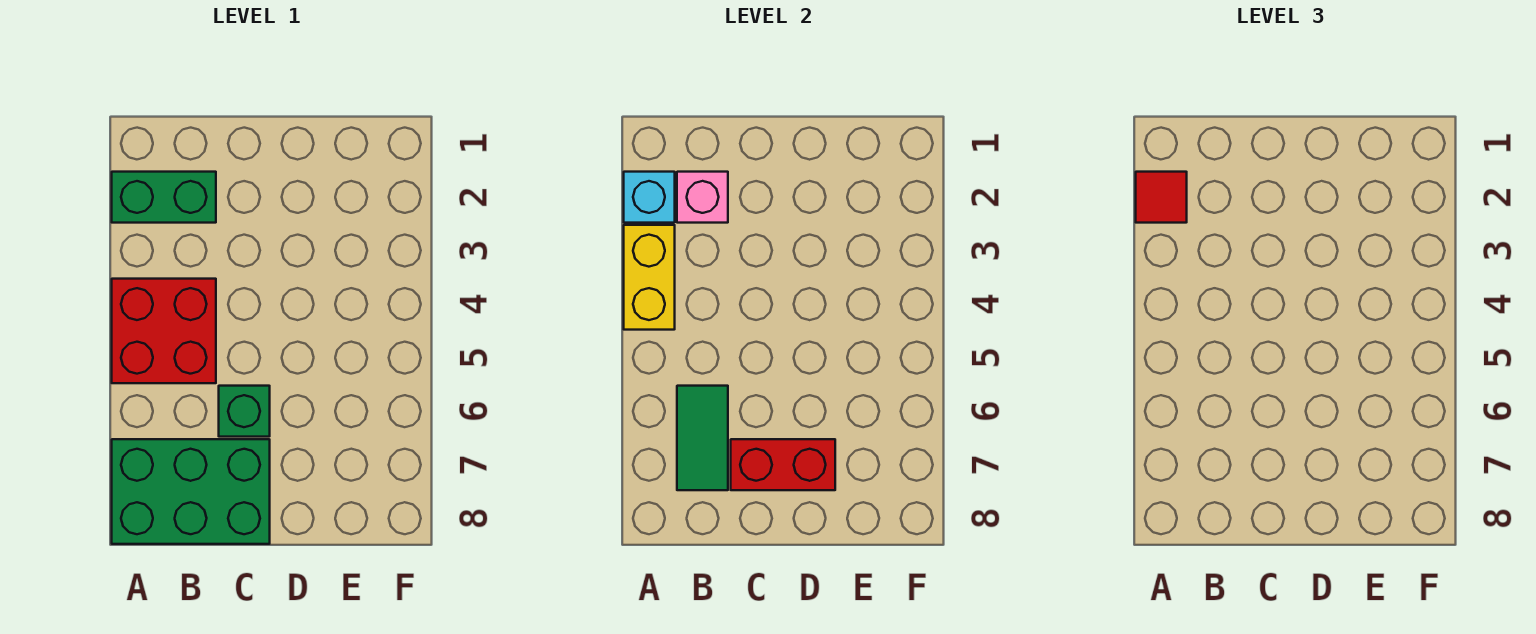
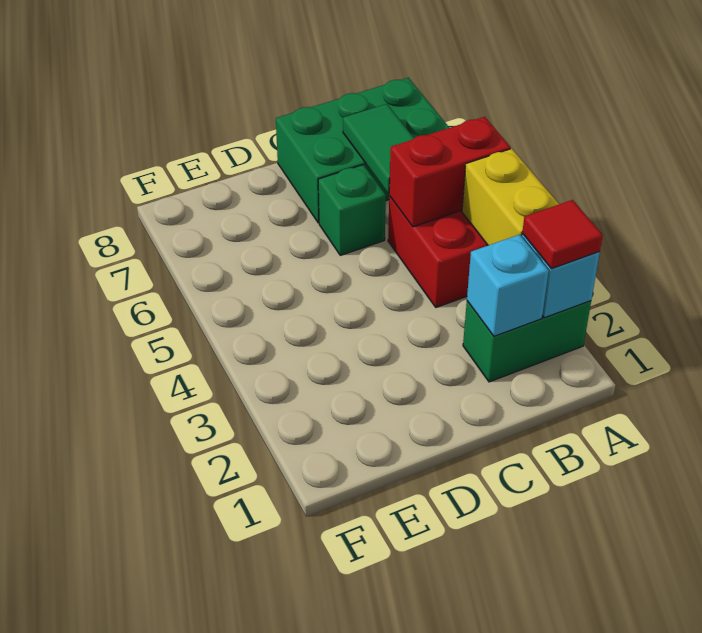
pink 1x1 brick [677,172,728,223] -> cyan 1x1 brick [467,235,549,336]
red 1x2 brick [731,439,835,490] -> red 1x2 brick moved to [389,117,511,227]

